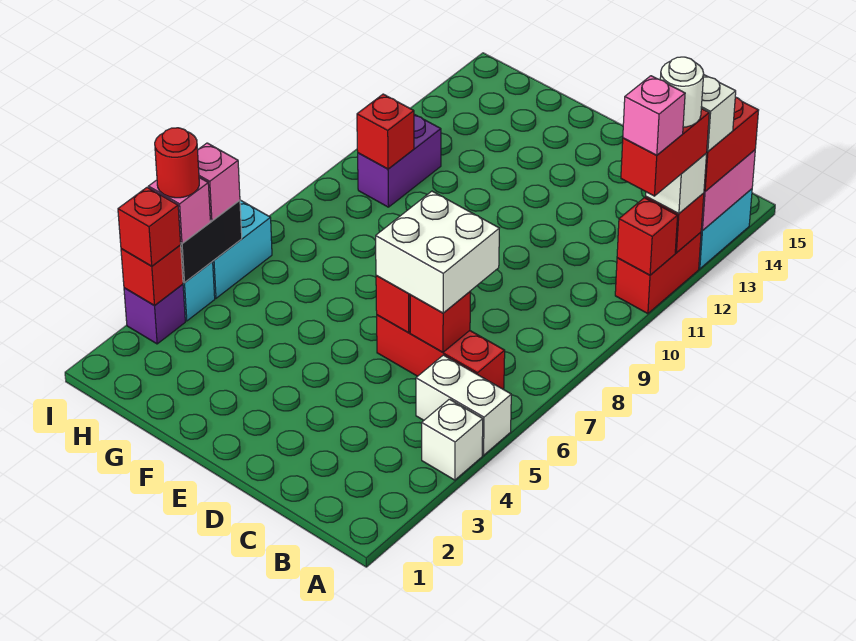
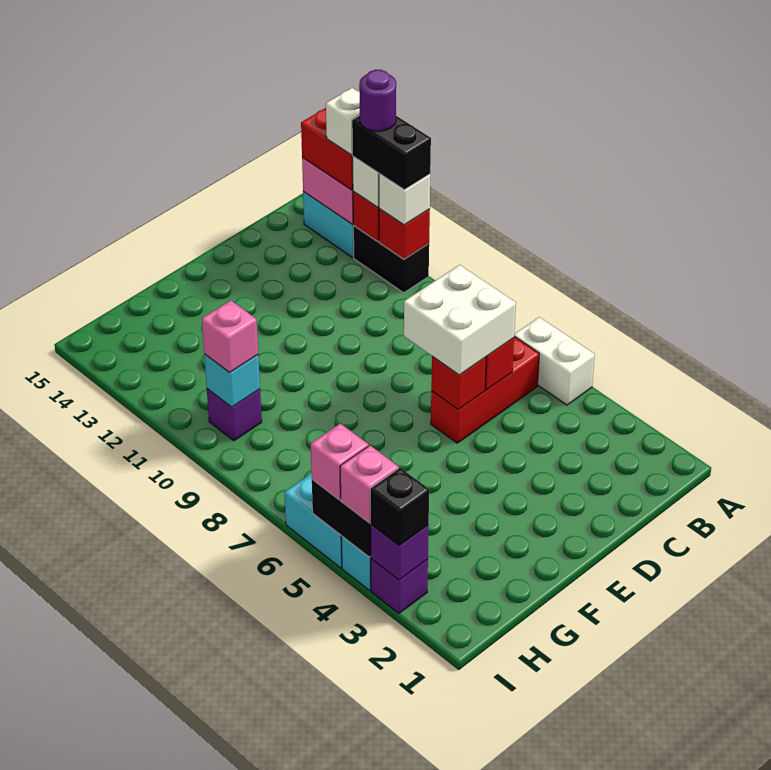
white 1x1 brick [422,399,483,480] -> white 1x1 brick moved to [379,174,430,225]
white 1x2 brick [416,355,511,455] -> white 1x2 brick turned to [514,317,595,405]
red 1x2 brick [615,232,701,314] -> black 1x2 brick [353,226,429,293]
red 1x2 brick [621,108,709,196] -> black 1x2 brick [352,116,431,190]
pink 1x1 brick [623,76,685,155] -> pink 1x1 brick moved to [202,300,258,373]
white 1x1 round brick [660,57,704,127] -> purple 1x1 round brick [359,70,396,131]
purple 1x2 brick [358,114,441,207] -> purple 1x1 brick [207,389,262,441]
red 1x1 brick [357,94,414,169] -> cyan 1x1 brick [204,354,260,407]
red 1x1 brick [121,245,183,305] -> purple 1x1 brick [370,524,429,580]
red 1x1 brick [118,187,181,266] -> black 1x1 brick [370,468,429,546]
red 1x1 round brick [155,128,199,198] -> none

